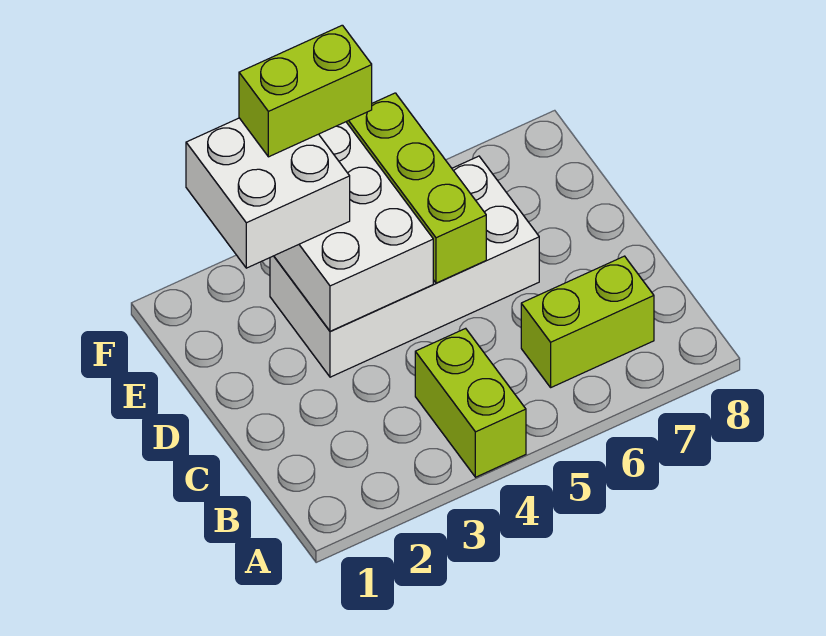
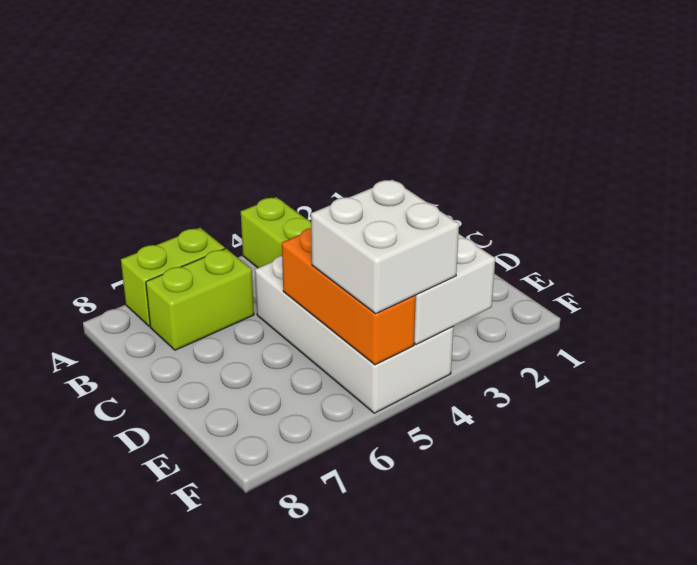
white 2x4 brick [270,156,539,377] -> white 2x4 brick turned to [255,256,453,413]
lime 1x3 brick [346,93,486,283] -> orange 1x3 brick [282,228,416,365]
white 2x2 brick [186,118,350,268] -> white 2x2 brick moved to [311,180,459,314]
lime 1x2 brick [239,25,372,157] -> lime 1x2 brick moved to [121,228,225,327]

